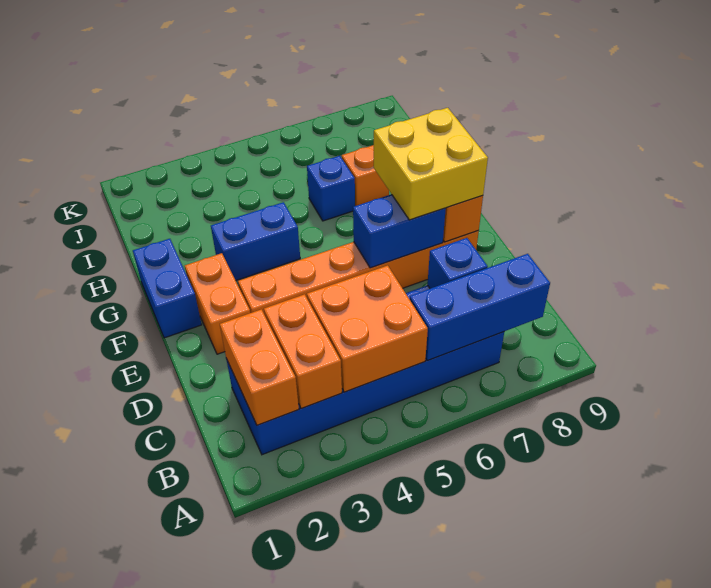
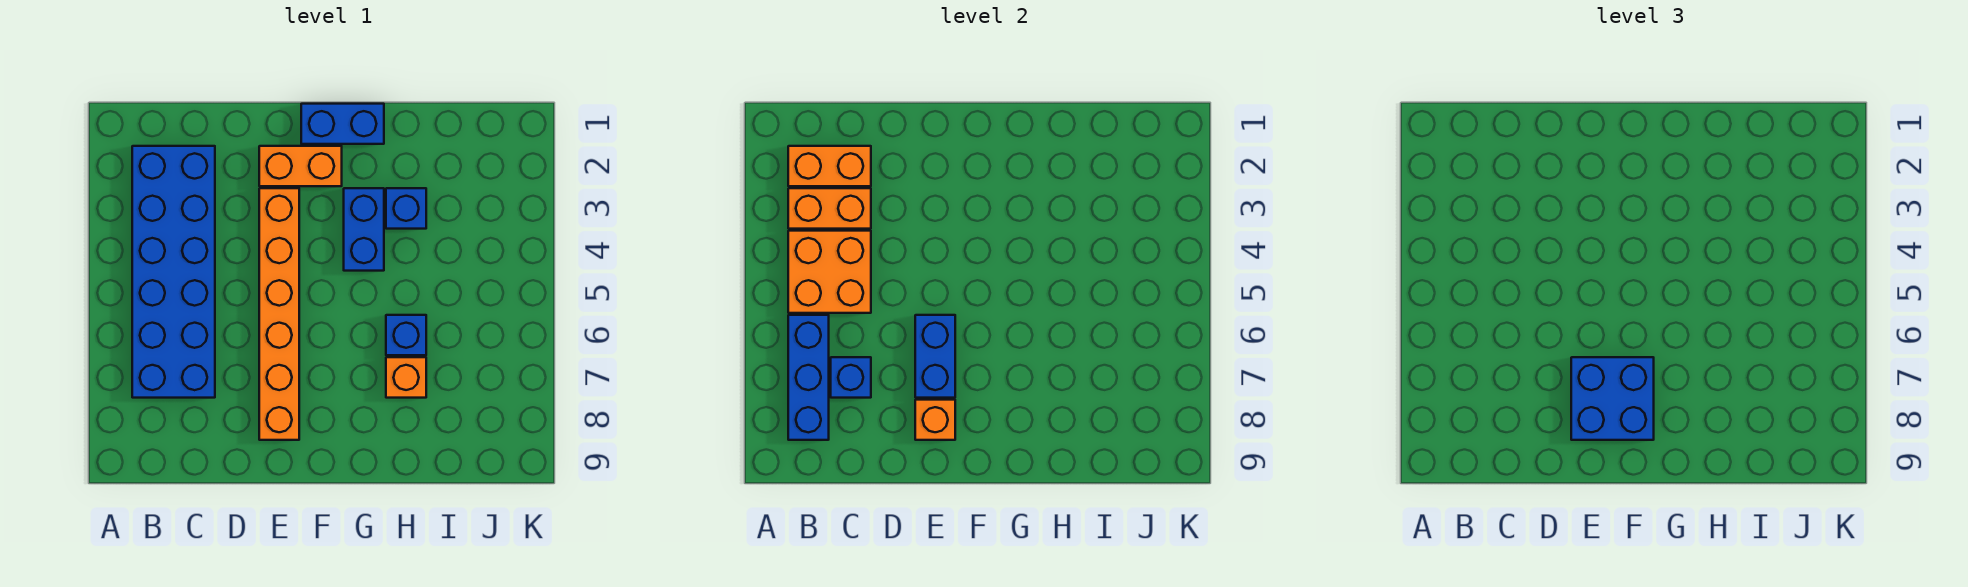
yellow 2x2 brick [374,108,488,220] -> blue 2x2 brick [1571,357,1654,440]
none -> blue 1x1 brick [386,188,426,229]

